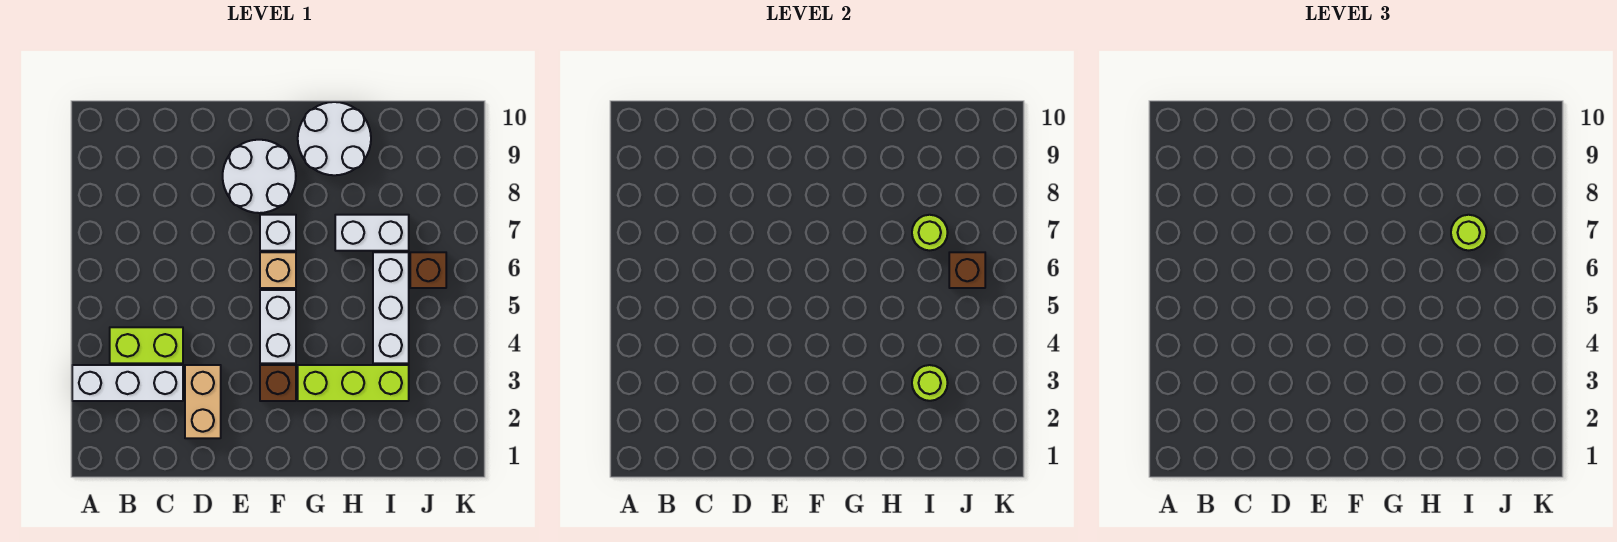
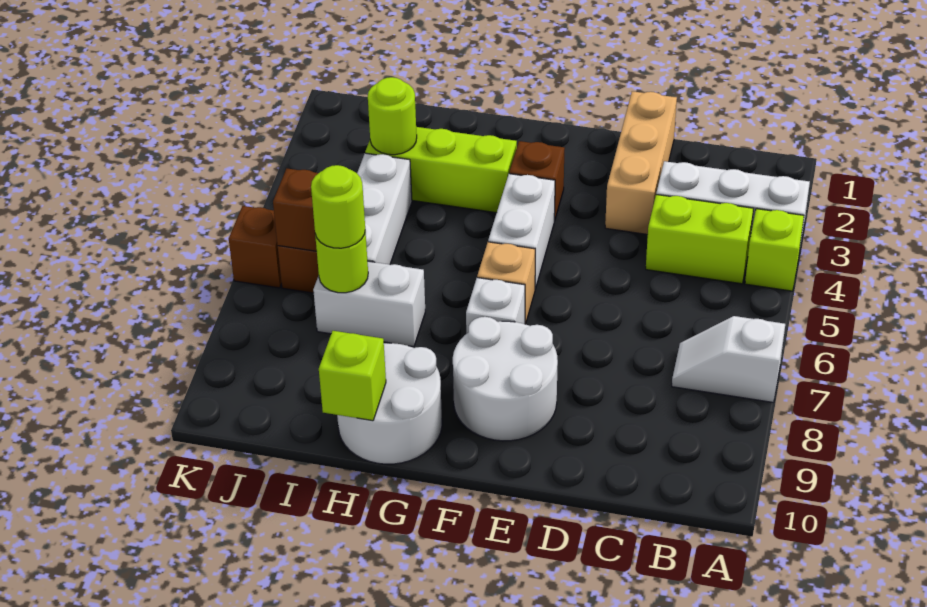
none -> lime 1x1 brick [745,209,804,291]
none -> white 1x2 slope [672,316,785,402]
tan 1x2 brick [185,365,221,438] -> tan 1x3 brick [605,91,677,234]
none -> lime 1x1 brick [319,331,386,421]
none -> brown 1x1 brick [229,206,282,288]

